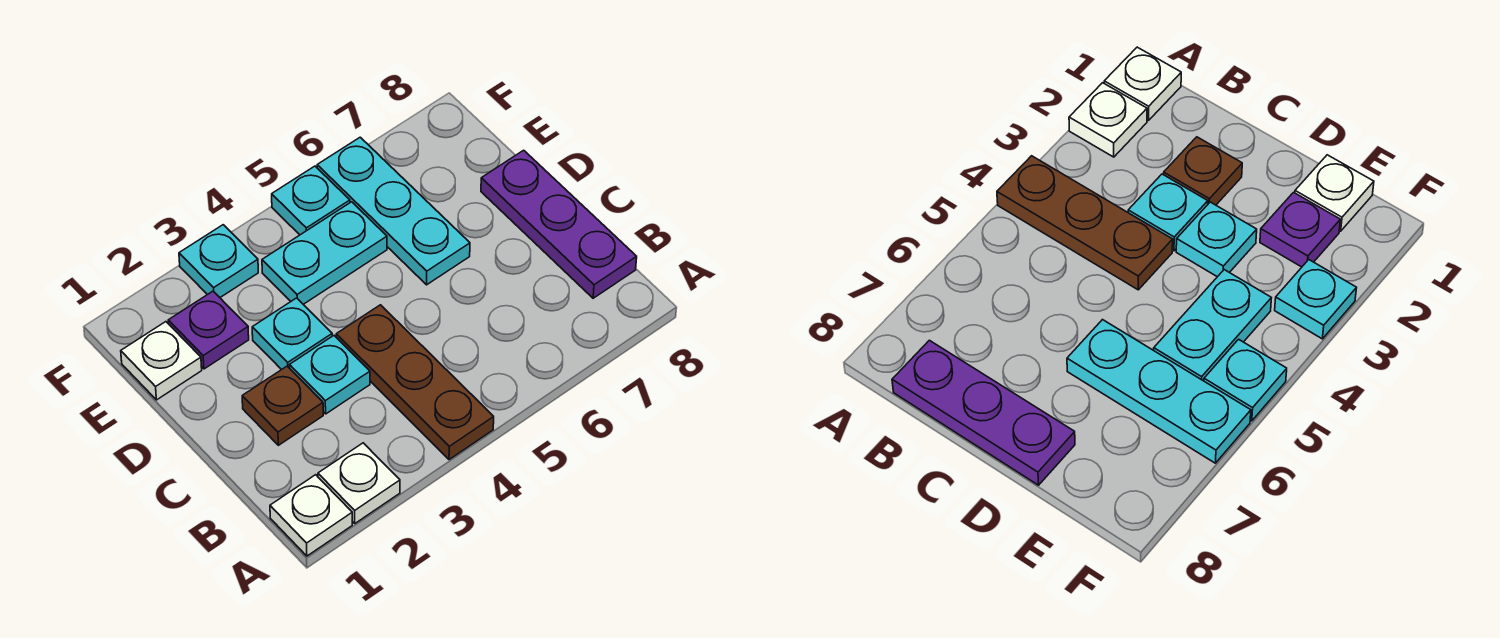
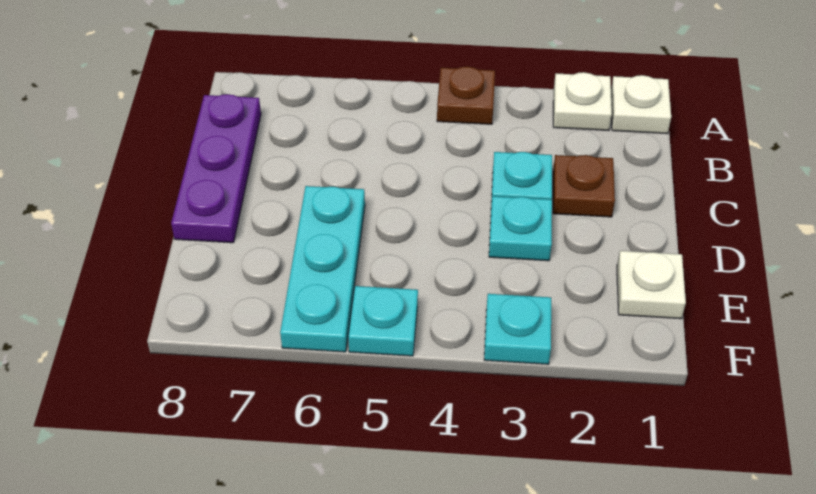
brown 1x3 plate [336,305,494,460] -> brown 1x1 plate [437,67,495,124]
purple 1x1 plate [168,291,249,369] -> none
cyan 1x2 plate [262,202,387,304] -> none

